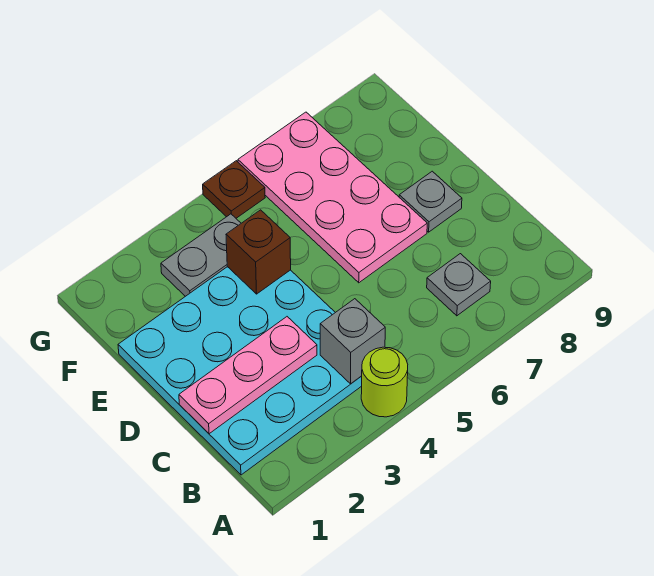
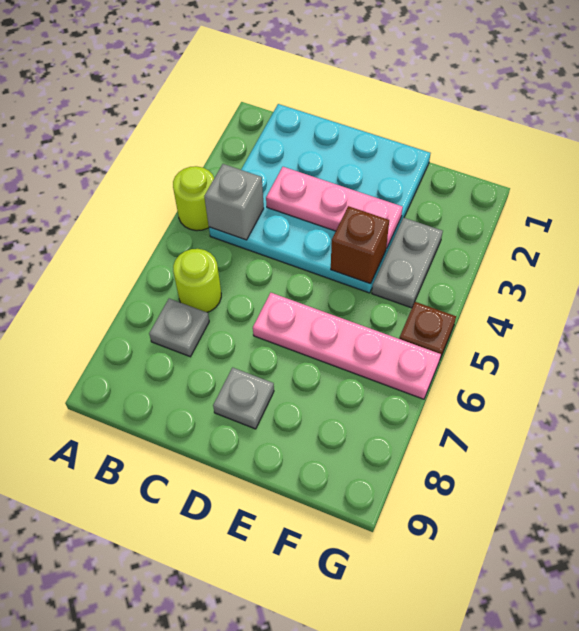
none -> lime 1x1 round brick [173,249,221,312]
pink 1x3 plate [179,317,317,434] -> pink 1x3 plate turned to [266,167,403,248]
pink 2x4 plate [238,112,427,283] -> pink 1x4 plate [253,293,441,399]

